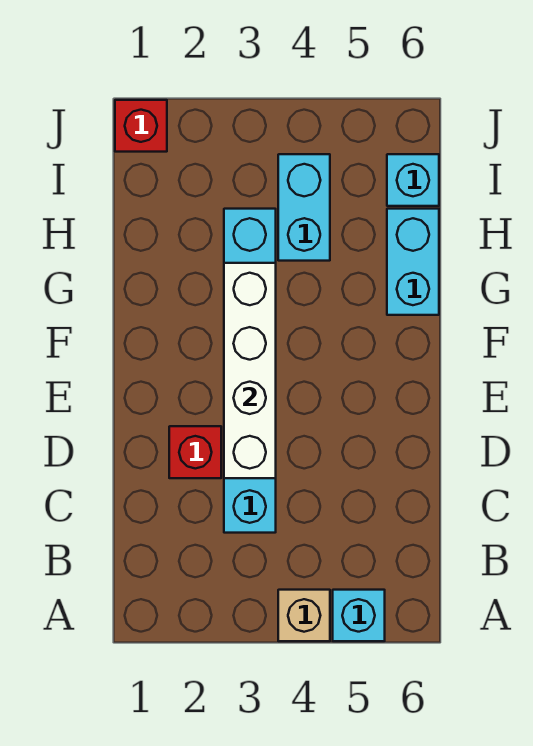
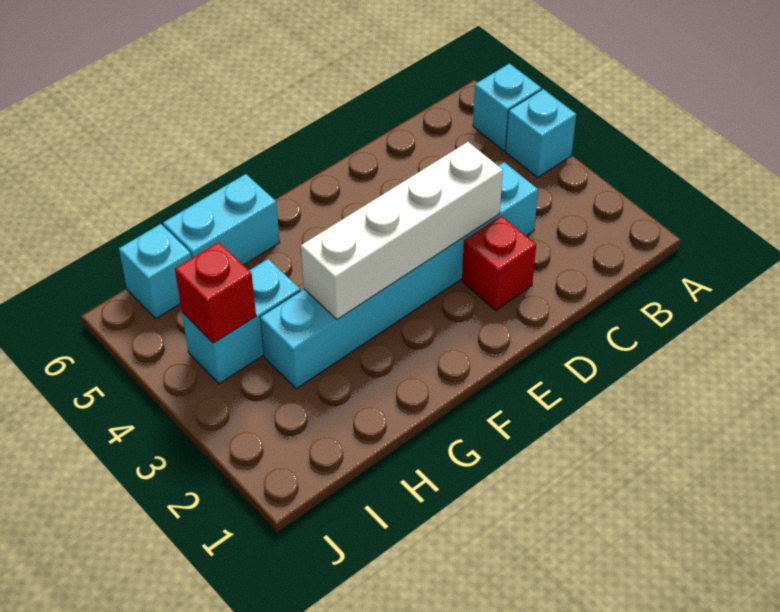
tan 1x1 brick [278,590,330,641] -> cyan 1x1 brick [506,89,576,178]
red 1x1 brick [115,100,167,152] -> red 1x1 brick moved to [175,242,256,343]

